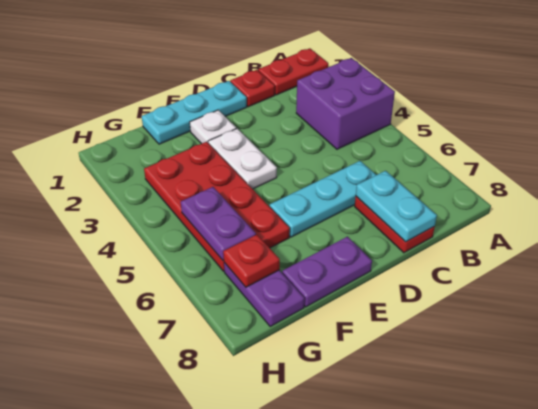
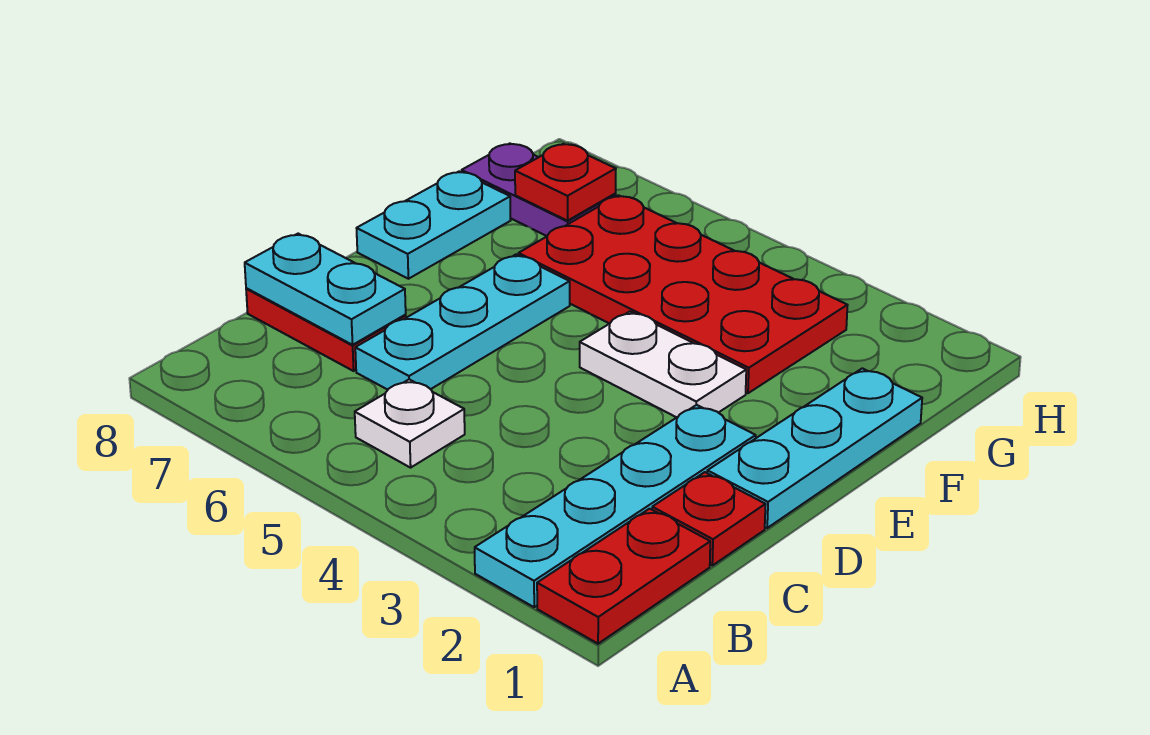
none -> cyan 1x4 plate [475,405,756,607]
purple 2x2 brick [296,58,395,149] -> none
white 1x1 plate [190,110,236,144] -> white 1x1 plate moved to [355,379,465,468]
purple 1x2 plate [282,237,372,307] -> cyan 1x2 plate [357,171,511,279]
purple 1x2 plate [181,187,256,261] -> none

